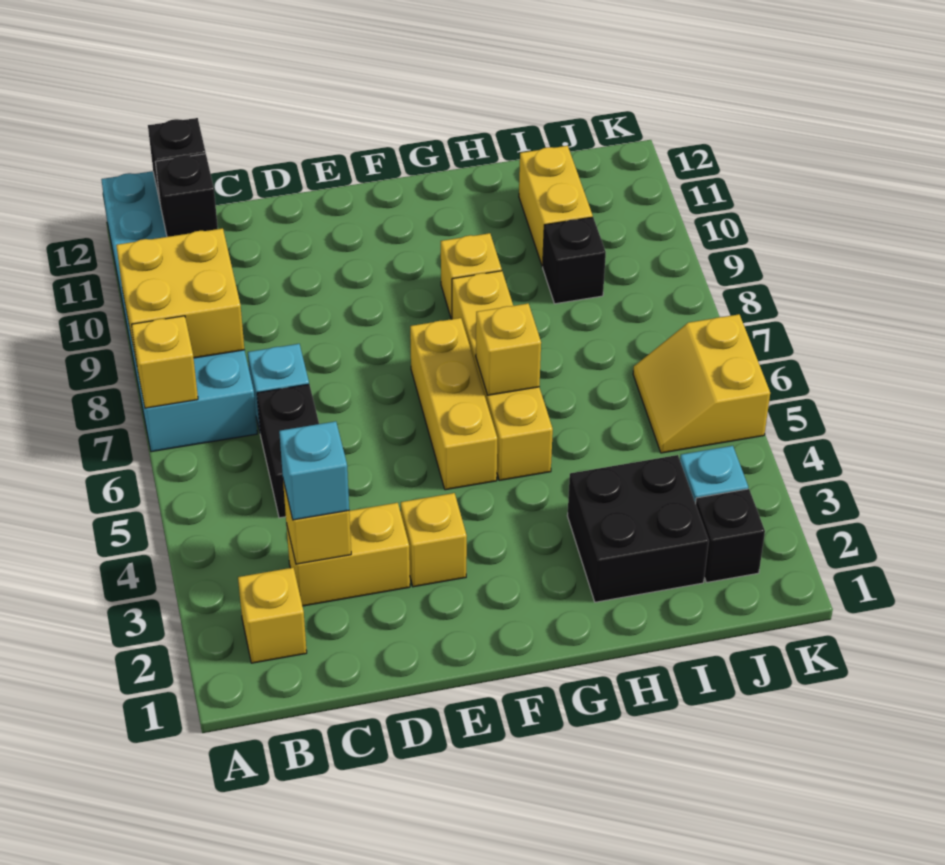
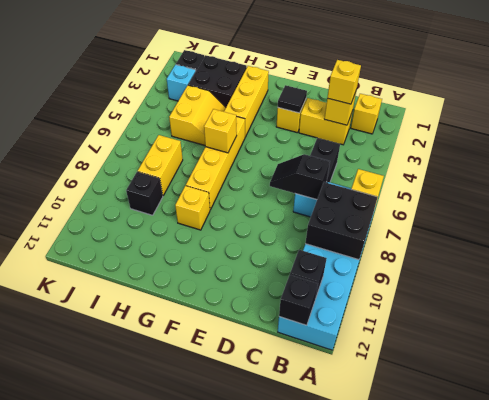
yellow 2x2 brick [116,228,244,364] -> black 2x2 brick [305,182,377,260]
cyan 1x1 brick [279,421,349,520] -> yellow 1x1 brick [327,60,361,104]
none -> black 1x2 slope [270,154,330,200]
none -> black 1x1 tile [278,85,307,113]
yellow 1x3 brick [410,318,497,490] -> yellow 1x3 brick moved to [224,66,269,137]
yellow 1x2 brick [519,146,593,267] -> yellow 1x2 brick moved to [138,135,183,195]
yellow 2x2 slope [633,314,770,453] -> yellow 2x2 slope moved to [169,85,226,145]

